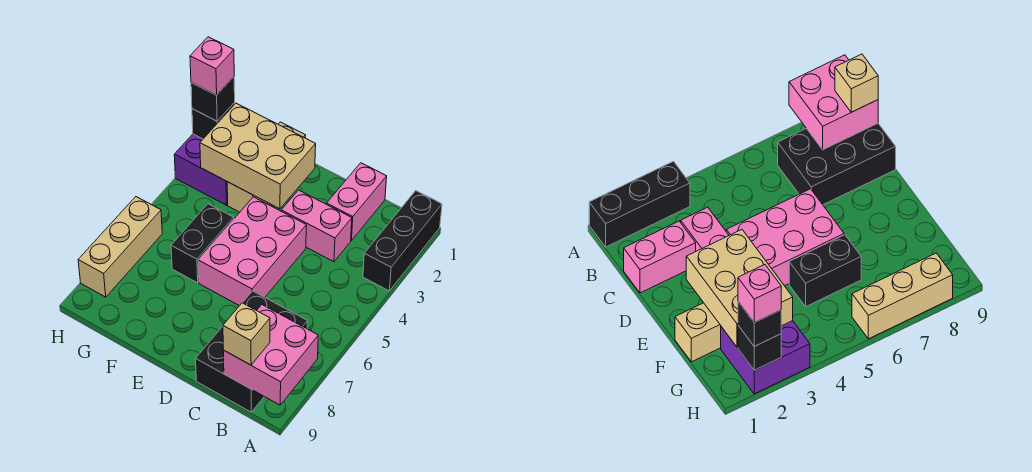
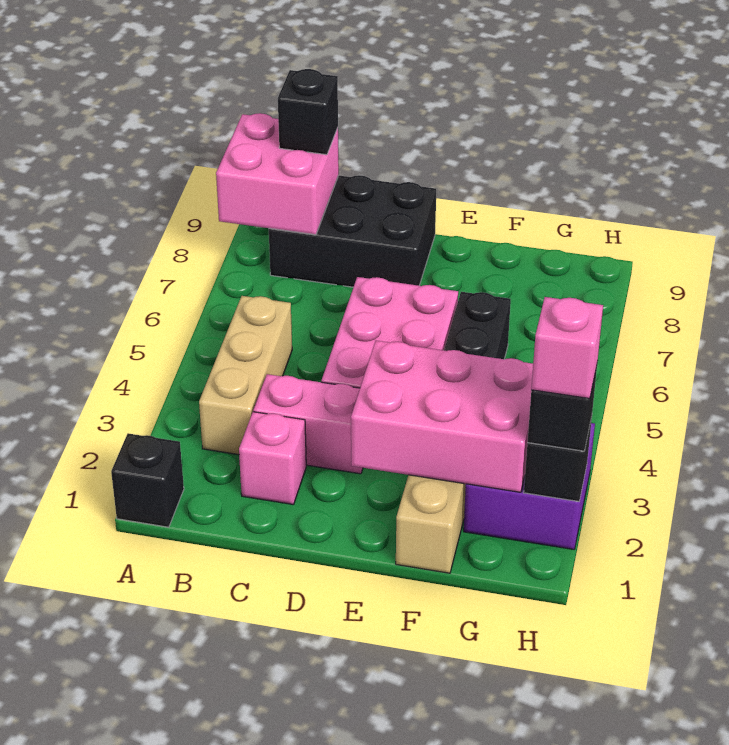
black 1x3 brick [363,191,442,291] -> black 1x1 brick [111,433,184,527]
black 2x3 brick [196,291,308,412] -> black 2x3 brick turned to [269,175,436,287]
tan 1x1 brick [223,303,270,365] -> black 1x1 brick [278,69,338,155]
pink 1x2 brick [327,163,387,241] -> pink 1x1 brick [239,412,306,505]
tan 2x3 brick [200,103,316,209] -> pink 2x3 brick [351,341,533,492]
tan 1x3 brick [78,197,162,297] -> tan 1x3 brick moved to [199,296,292,455]

